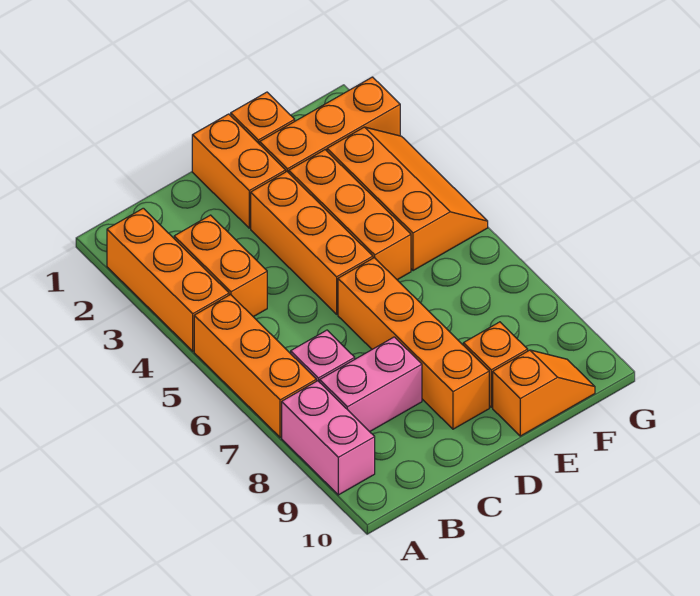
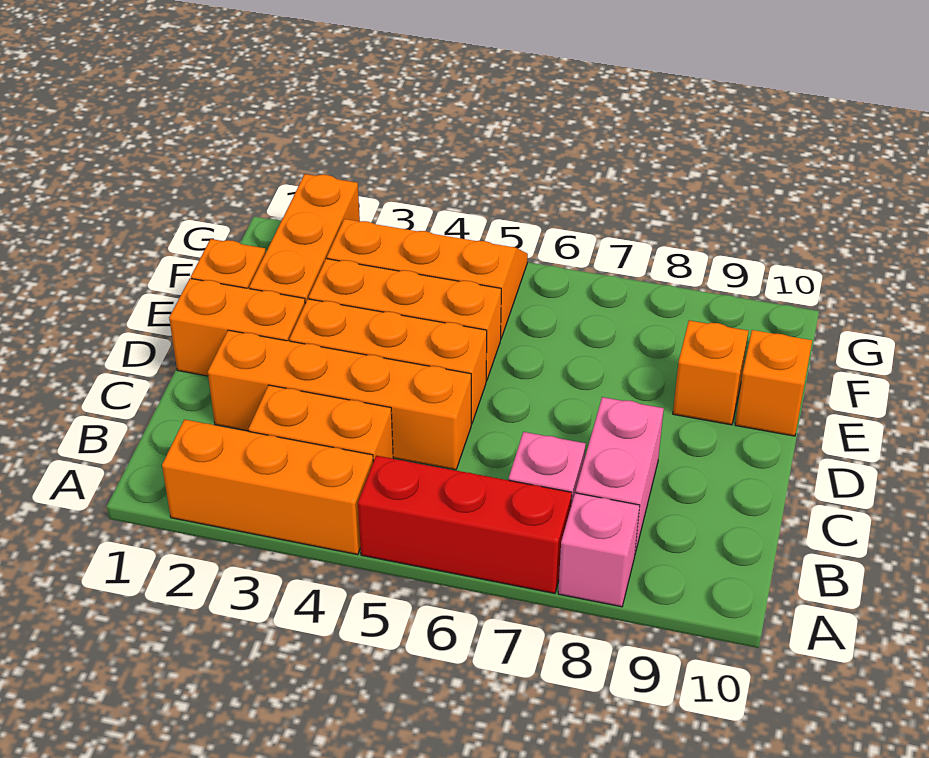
orange 1x3 brick [194,295,316,437] -> red 1x3 brick [358,456,572,593]
pink 1x2 brick [282,381,375,495] -> pink 1x1 brick [558,493,640,607]
orange 1x4 brick [338,258,489,429] -> orange 1x4 brick moved to [208,330,471,470]

